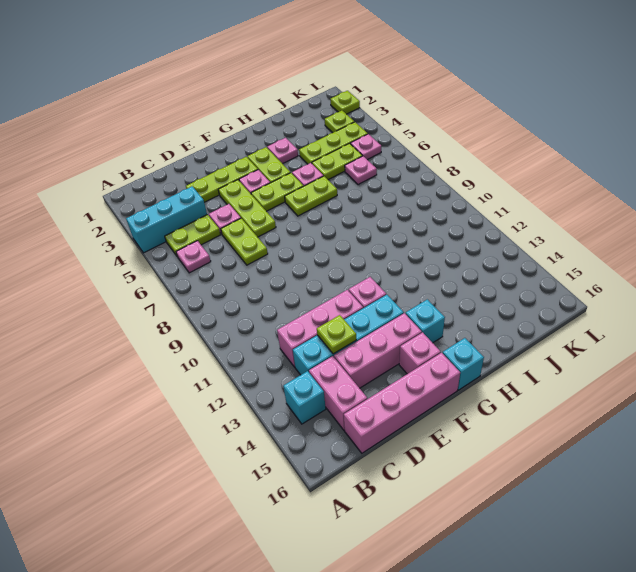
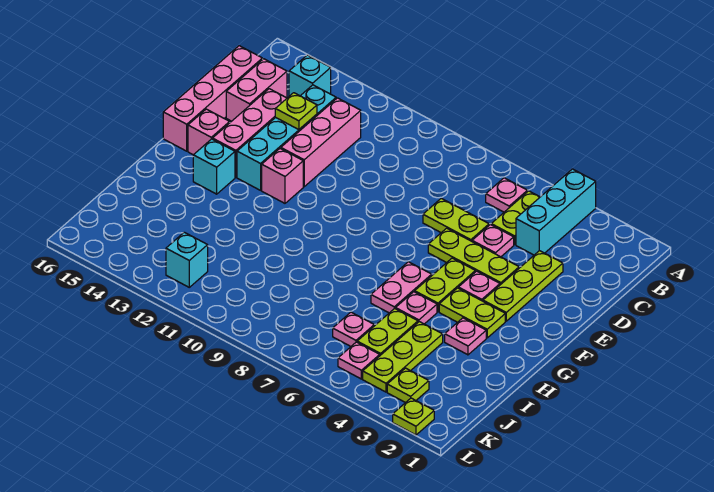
pink 1x2 brick [309,356,367,430] -> pink 1x2 brick turned to [226,59,287,121]
lime 1x2 plate [285,176,337,216] -> pink 1x2 plate [371,262,432,313]
cyan 1x1 brick [443,338,484,390] -> cyan 1x1 brick moved to [166,232,208,287]

